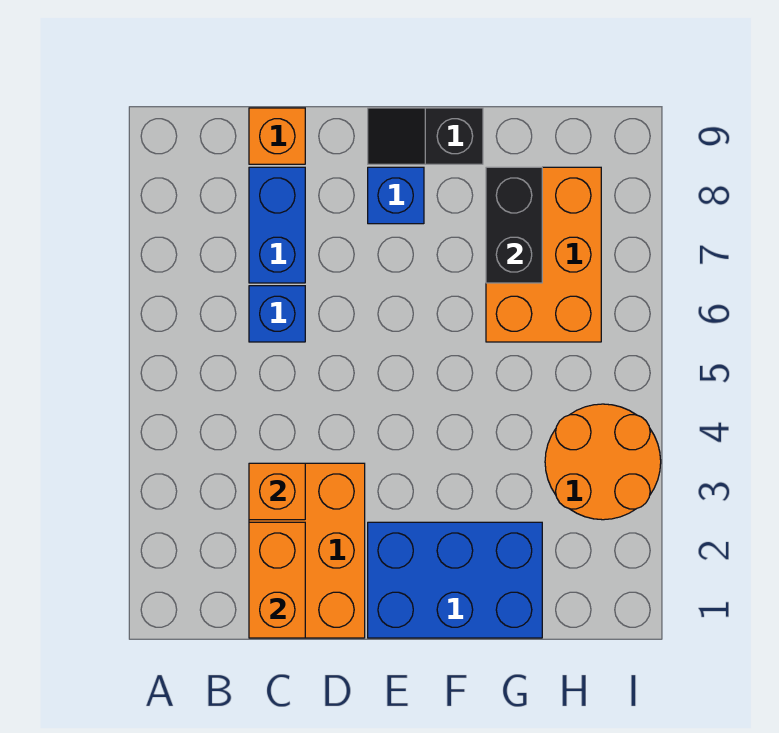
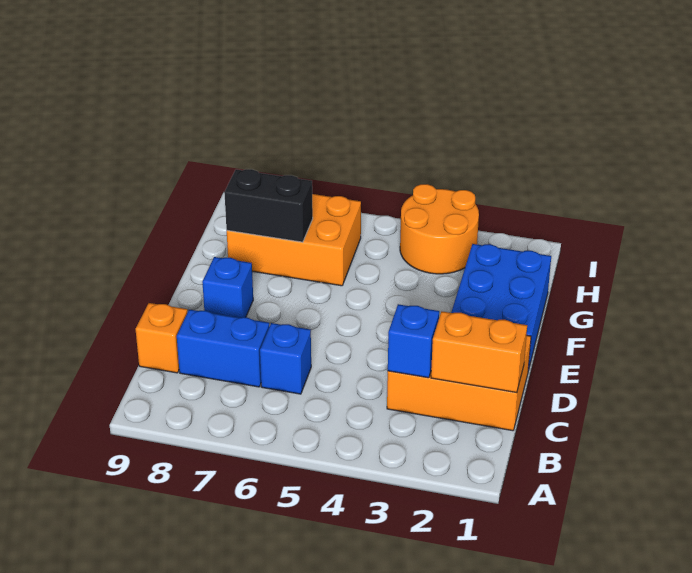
orange 1x1 brick [249,463,305,520] -> blue 1x1 brick [388,304,439,378]
black 1x2 slope [368,108,483,164] -> none

